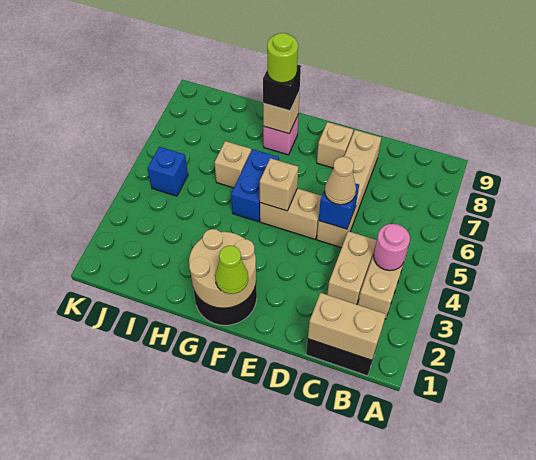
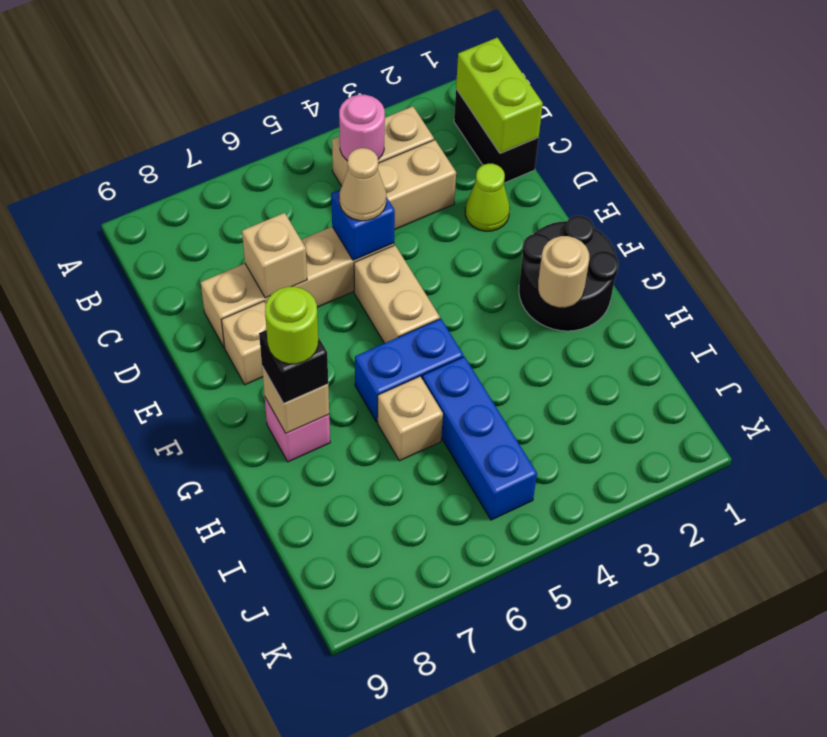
tan 1x2 brick [308,293,386,360] -> lime 1x2 brick [456,38,543,153]
tan 2x2 round brick [189,229,256,308] -> tan 1x1 round brick [538,236,589,307]
lime 1x1 cone [215,246,248,294] -> lime 1x1 cone moved to [465,164,510,231]
tan 1x1 brick [260,158,298,211] -> tan 1x1 brick moved to [242,213,307,298]
blue 1x1 brick [148,147,188,196] -> blue 1x3 brick [422,357,537,520]

